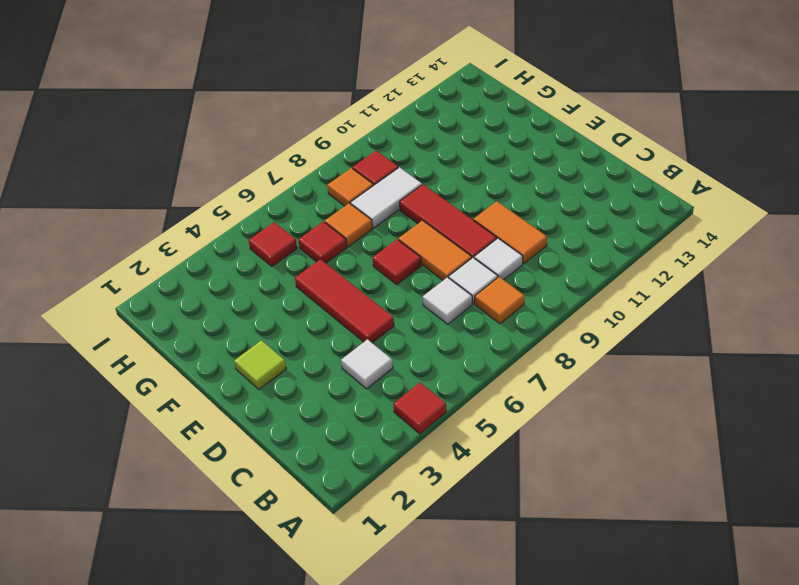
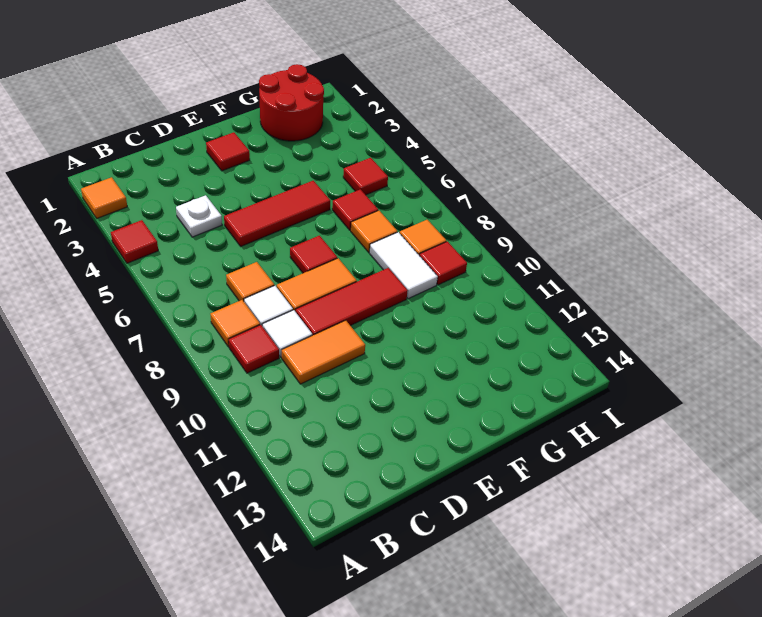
none -> orange 1x1 tile [81,177,127,218]
none -> red 1x1 tile [229,325,279,373]
white 1x1 tile [341,339,393,389] -> white 1x1 plate [176,195,222,237]
white 1x1 tile [423,277,472,324] -> orange 1x1 tile [226,262,274,301]
lime 1x1 tile [234,340,286,389] -> red 1x1 tile [206,132,250,171]
none -> red 2x2 round brick [259,64,324,141]

